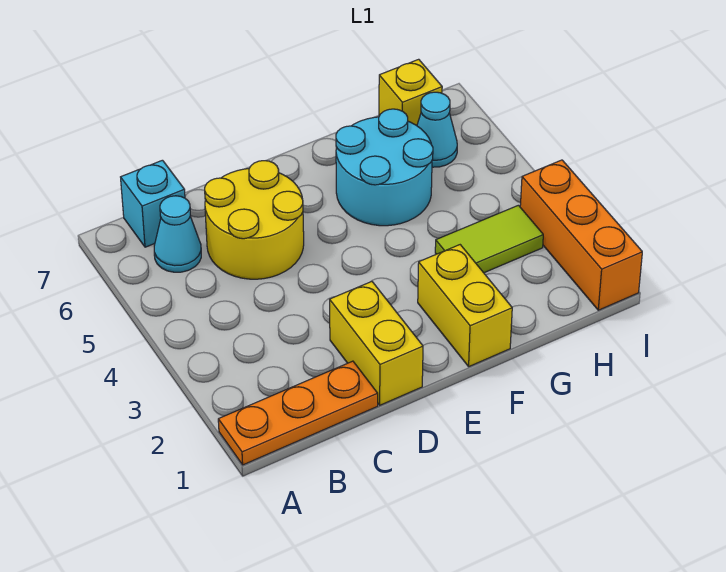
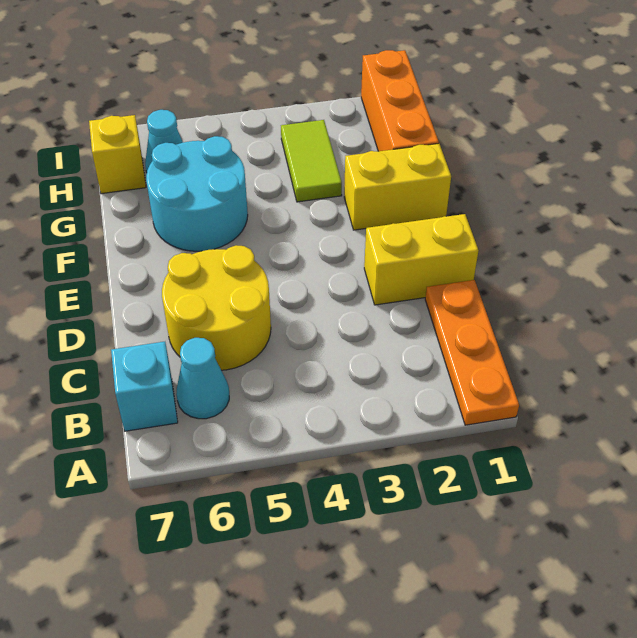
orange 1x3 brick [520,160,642,310] -> orange 1x3 brick turned to [361,50,439,151]

